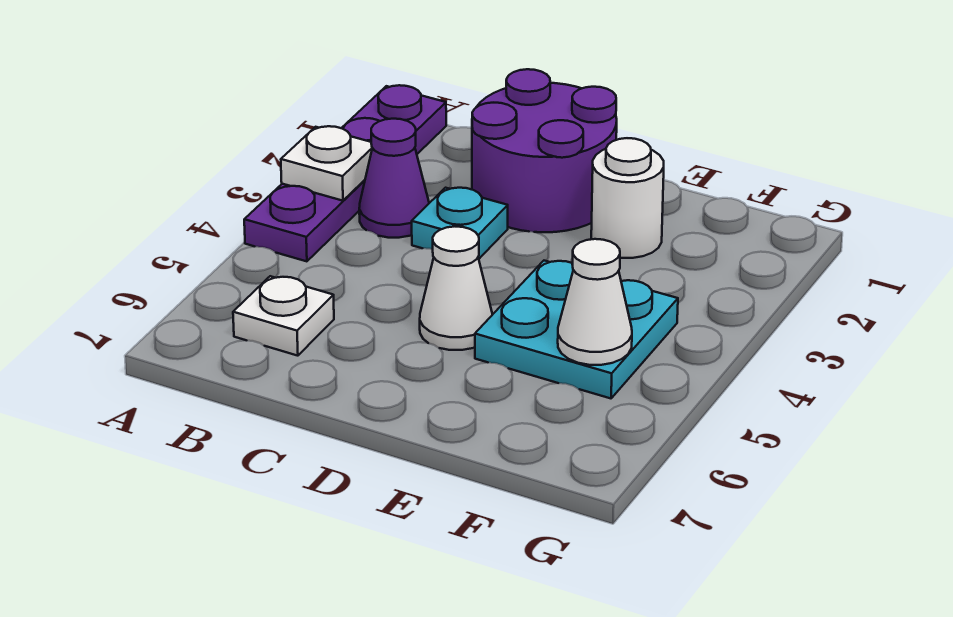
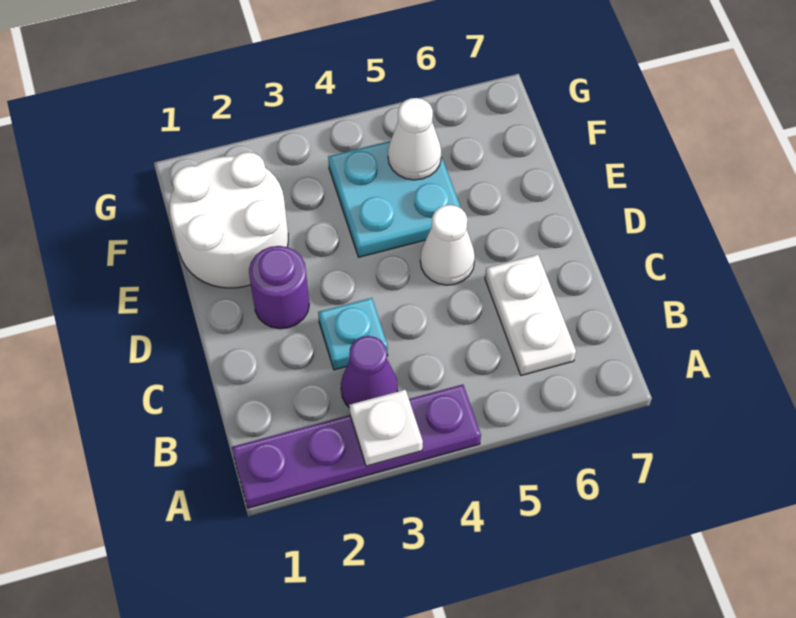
white 1x1 plate [233,276,334,356] -> white 1x2 plate [485,255,576,375]
purple 2x2 round brick [472,69,617,232] -> purple 1x1 round brick [249,246,309,329]
white 1x1 round brick [591,138,664,258] -> white 2x2 round brick [170,152,288,288]

